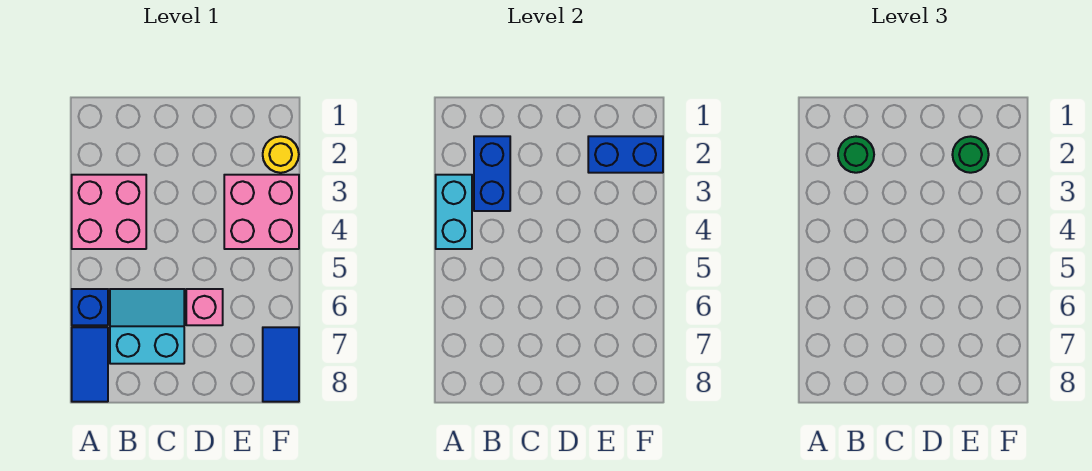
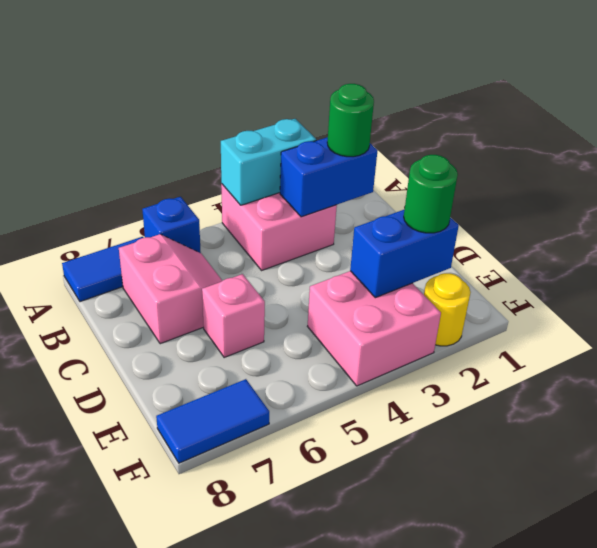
cyan 2x2 slope [110,289,184,364] -> pink 2x2 slope [119,234,222,344]
blue 1x2 brick [588,136,663,173] -> blue 1x2 brick turned to [350,209,459,298]

